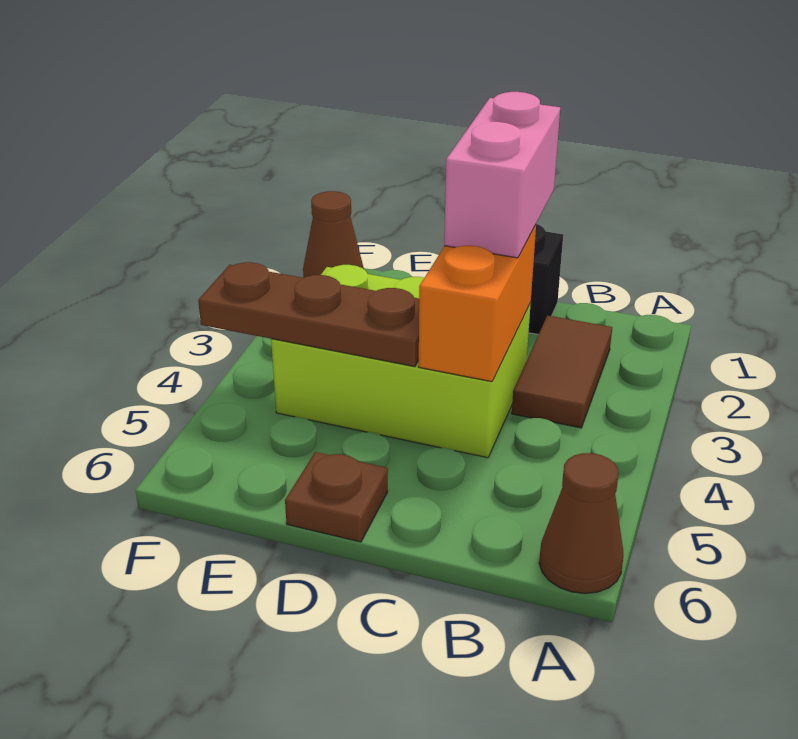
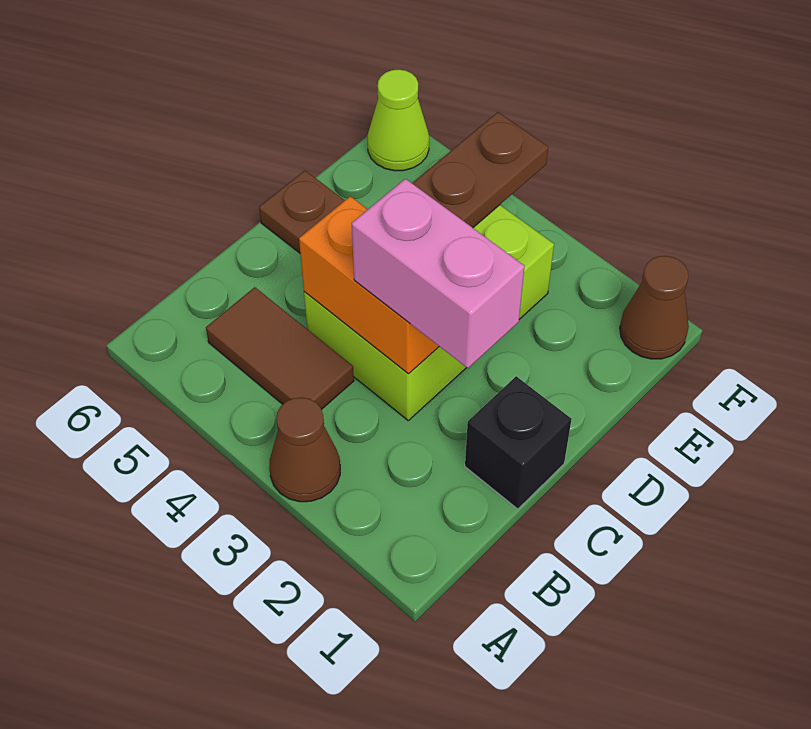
brown 1x1 cone [539,453,623,593] -> brown 1x1 cone moved to [269,397,340,502]
brown 1x2 tile [512,315,612,428] -> brown 1x2 tile moved to [206,287,354,409]
none -> lime 1x1 cone [367,69,429,171]

